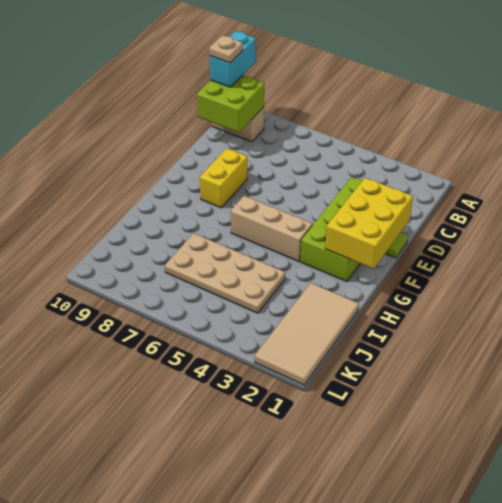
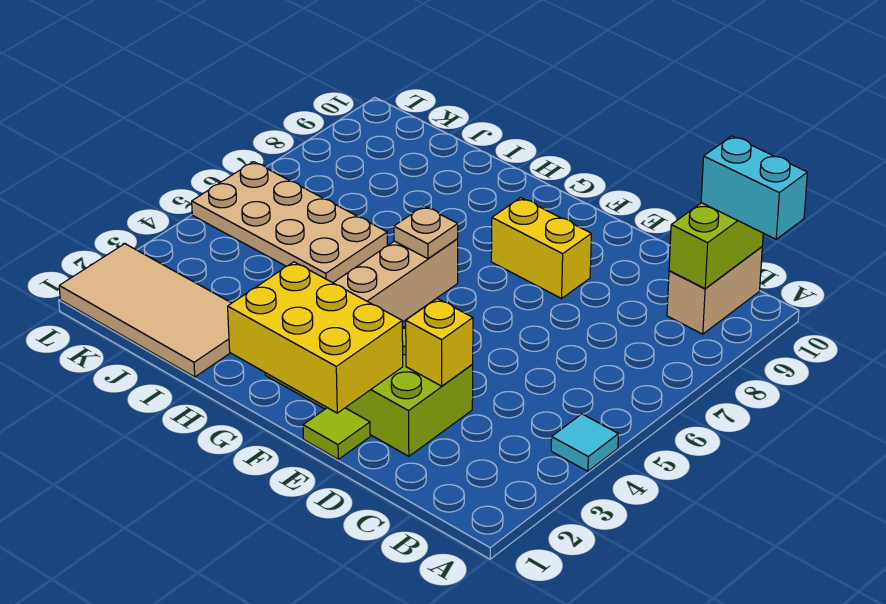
none -> cyan 1x1 tile [551,414,618,471]
lime 2x2 brick [197,75,264,133] -> lime 1x2 brick [669,203,763,289]
tan 1x1 plate [209,35,243,63] -> tan 1x1 plate moved to [394,206,458,259]
none -> yellow 1x1 brick [406,299,473,386]
tan 2x4 plate [165,233,285,313] -> tan 2x4 plate turned to [192,162,387,283]

